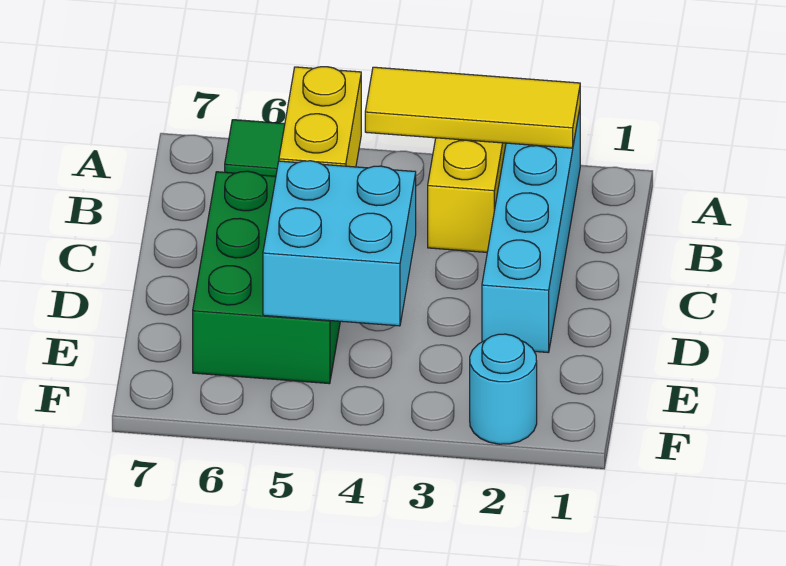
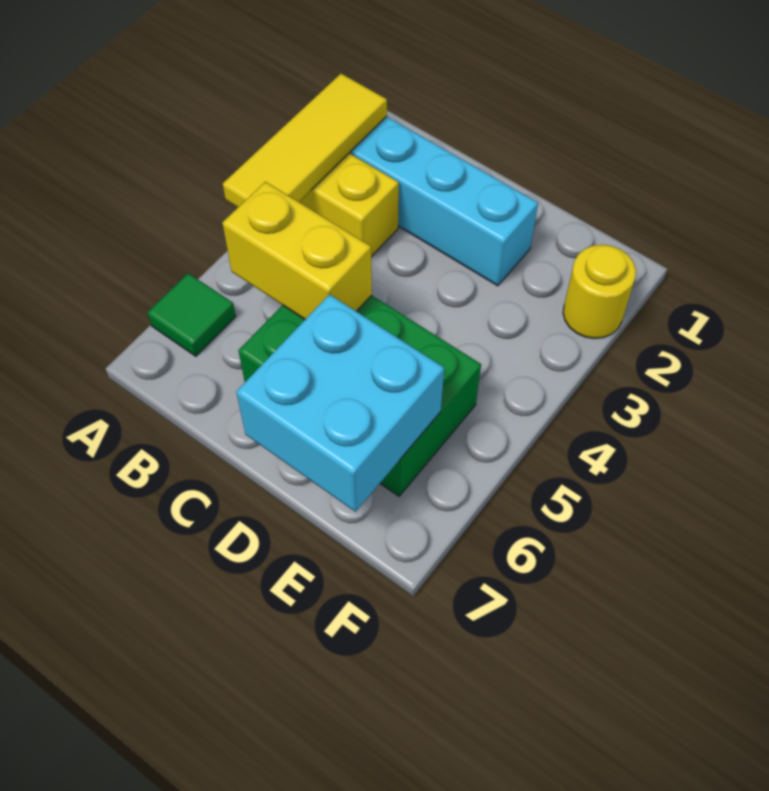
cyan 2x2 brick [263,161,416,326] -> cyan 2x2 brick moved to [236,294,444,512]
cyan 1x1 round brick [470,334,537,444] -> yellow 1x1 round brick [563,245,636,338]

